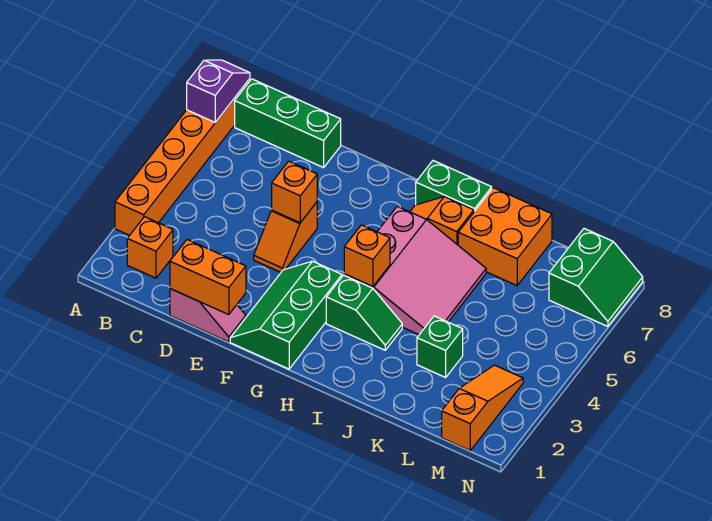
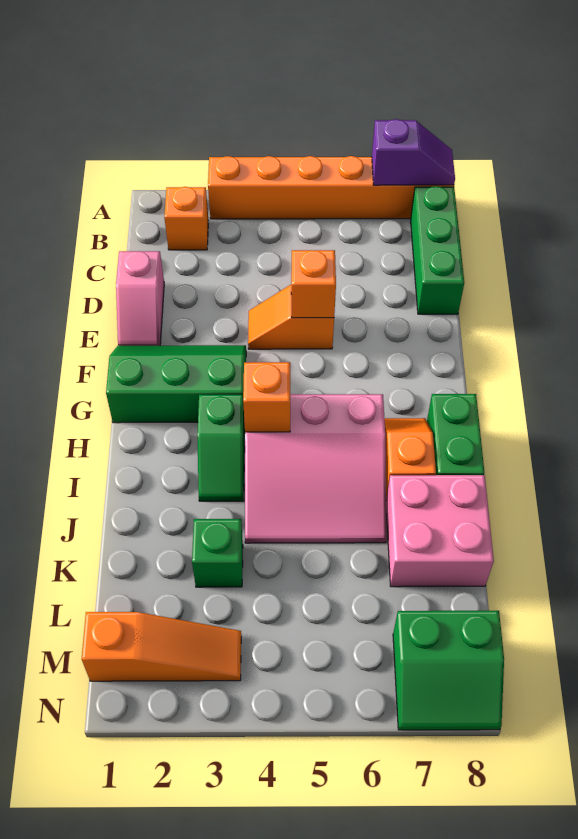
orange 1x2 brick [170,240,246,315] -> none
orange 2x2 brick [458,188,552,286] -> pink 2x2 brick [386,475,494,587]

